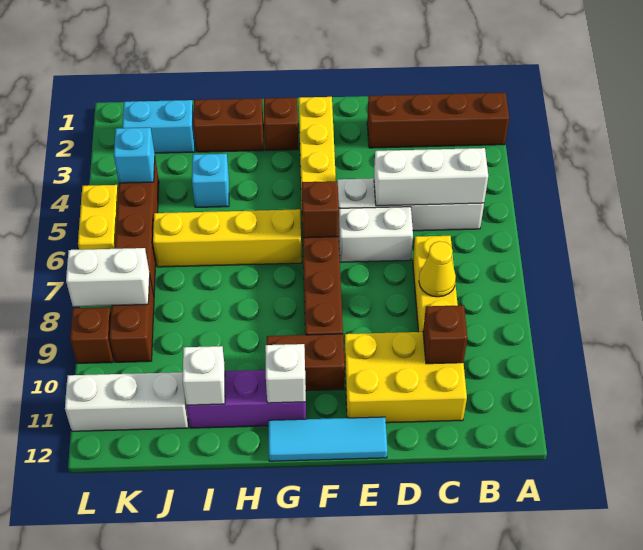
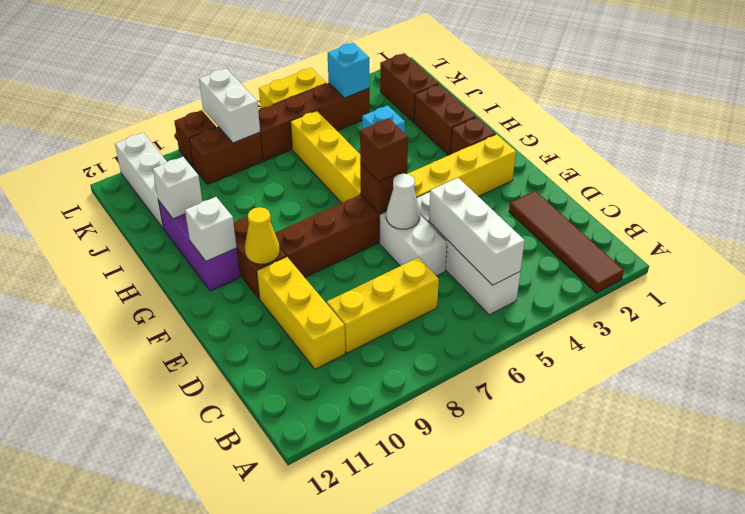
brown 1x4 brick [367,93,509,148] -> brown 1x4 tile [509,191,624,293]
yellow 1x1 cone [419,241,456,297] -> yellow 1x1 cone moved to [245,207,280,264]
yellow 2x3 brick [344,332,467,423] -> yellow 1x3 brick [257,257,345,369]
brown 1x1 brick [423,305,467,364] -> brown 1x1 brick moved to [360,118,408,182]
none -> white 1x1 cone [386,174,420,229]
cyan 1x3 tile [268,417,388,461] -> none
cyan 1x2 brick [122,100,195,153] -> brown 1x2 brick [380,53,439,122]

